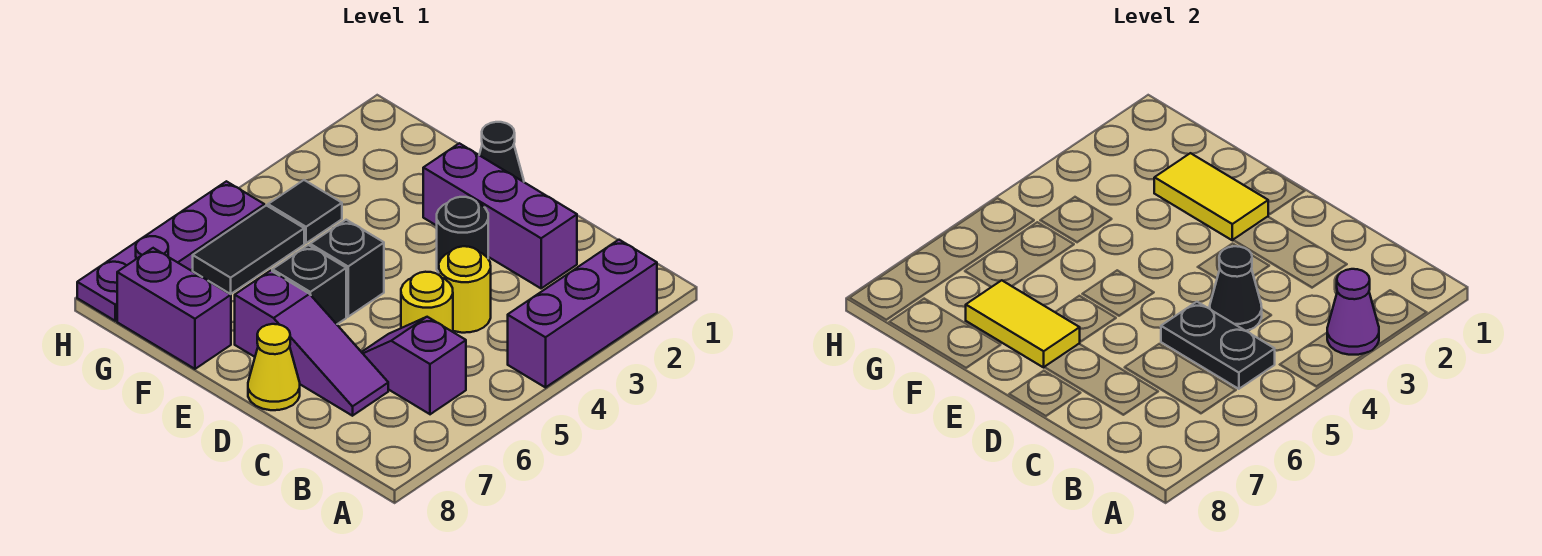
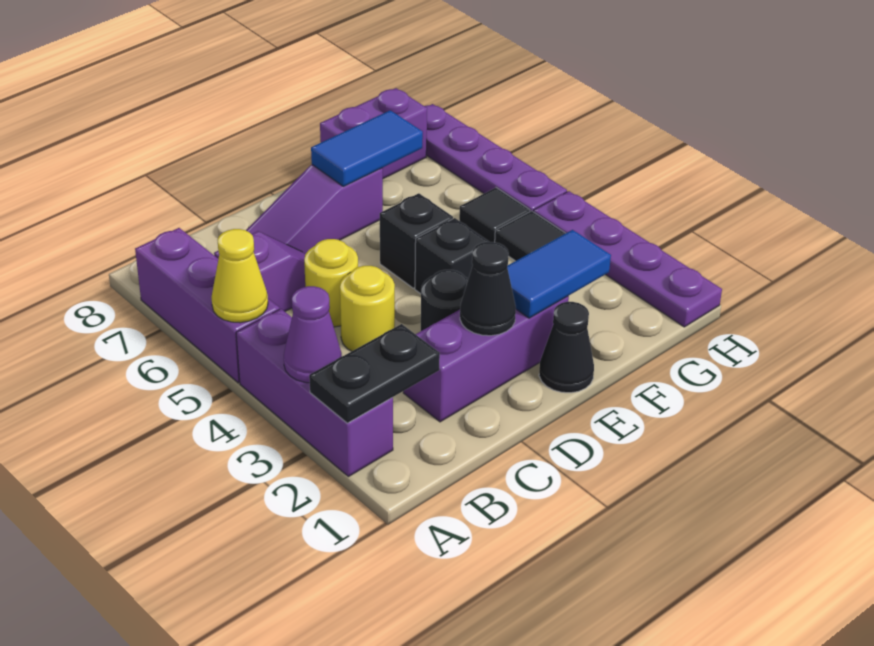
none -> purple 1x3 brick [135,228,279,383]
black 1x2 plate [1161,302,1275,389] -> black 1x2 plate moved to [309,324,440,423]
black 1x1 cone [1210,246,1262,331] -> black 1x1 cone moved to [460,242,516,336]
yellow 1x1 cone [248,324,300,410] -> yellow 1x1 cone moved to [212,229,268,323]
yellow 1x2 tile [1154,153,1268,240] -> blue 1x2 tile [507,230,611,318]
black 1x1 brick [272,245,346,324] -> black 1x1 brick moved to [415,218,489,294]
yellow 1x2 tile [966,280,1080,367] -> blue 1x2 tile [311,110,423,187]
black 1x2 tile [193,205,304,294] -> black 1x1 tile [459,188,530,242]
none -> purple 1x4 plate [533,191,722,327]

